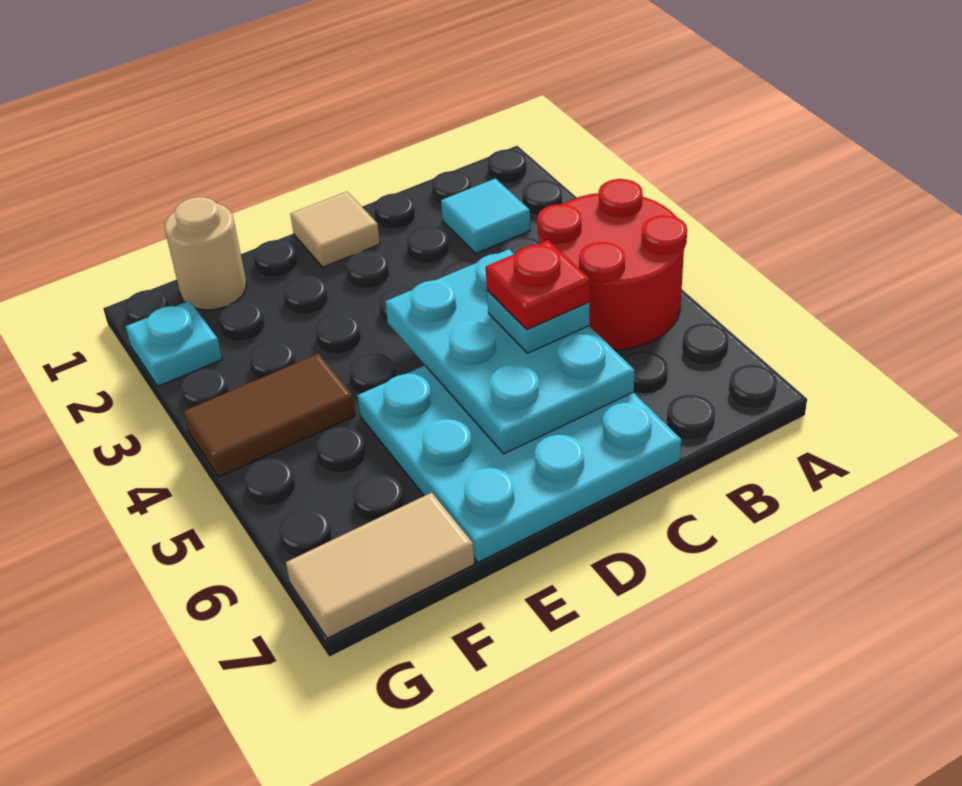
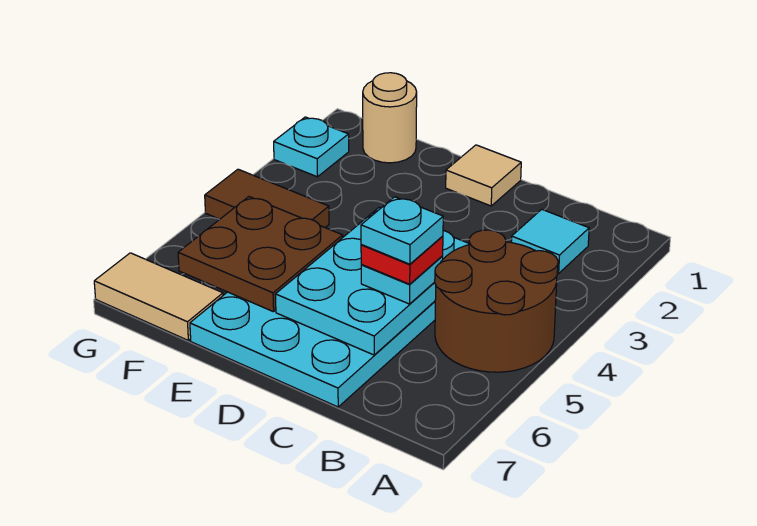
red 2x2 round brick [537,179,687,350] -> brown 2x2 round brick [435,230,558,372]
none -> cyan 1x1 plate [361,197,443,264]
none -> brown 2x2 plate [178,197,343,312]

